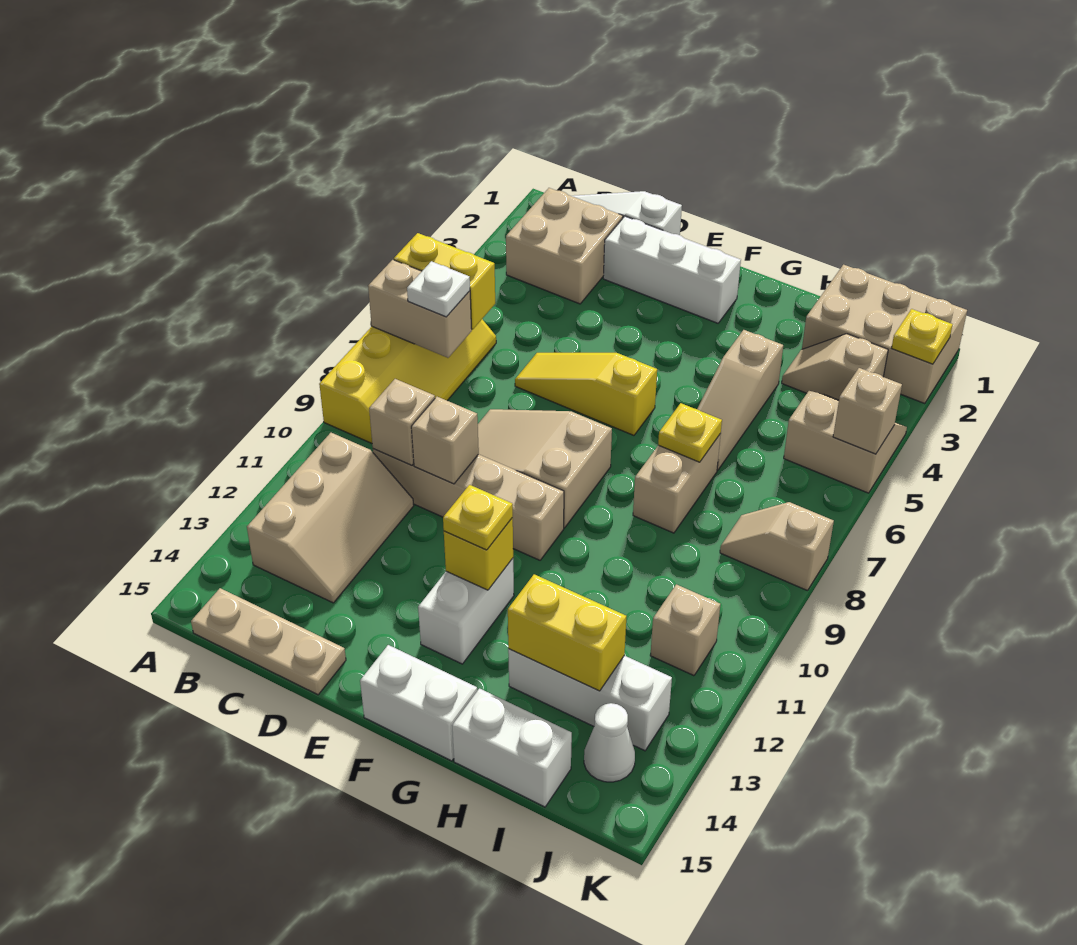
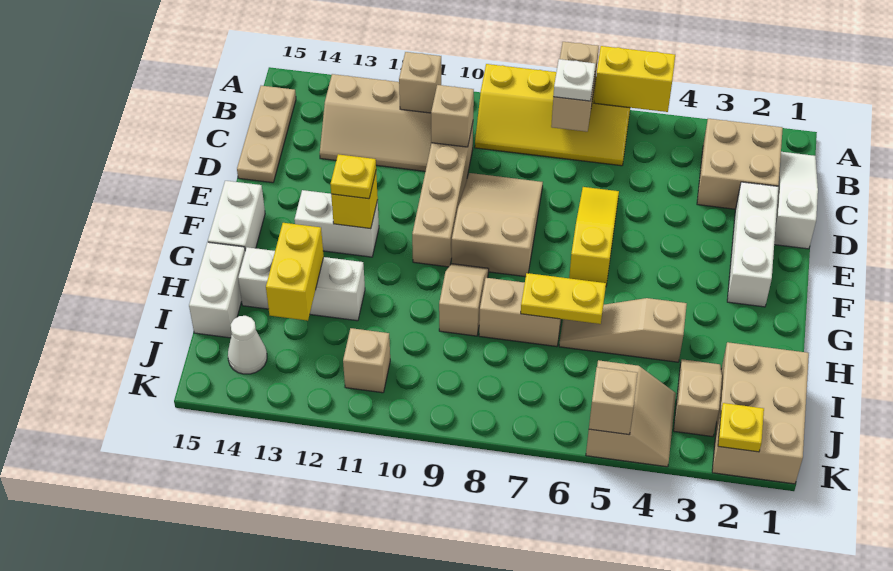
yellow 1x2 brick [394,233,495,330] -> yellow 1x2 brick turned to [594,46,675,112]
tan 1x1 brick [411,397,479,484] -> tan 1x1 brick moved to [399,52,441,113]
yellow 1x1 plate [658,403,722,462] -> yellow 1x2 plate [521,273,606,324]
white 1x3 brick [508,649,672,751] -> white 1x3 brick turned to [238,247,365,321]
tan 1x2 slope [720,502,834,591] -> tan 1x2 slope moved to [439,264,489,336]

